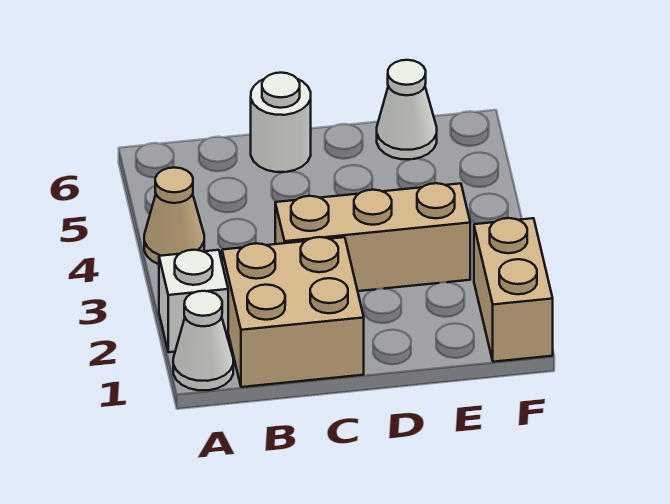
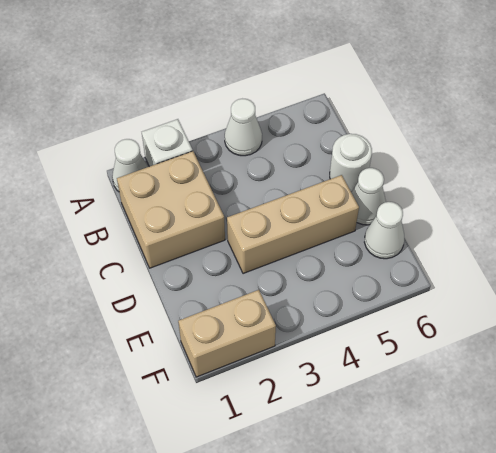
tan 1x1 cone [144,168,204,264] -> white 1x1 cone [225,99,262,156]
tan 1x3 brick [275,183,470,291] -> tan 1x3 brick turned to [227,175,359,274]
none -> white 1x1 cone [351,168,386,225]

